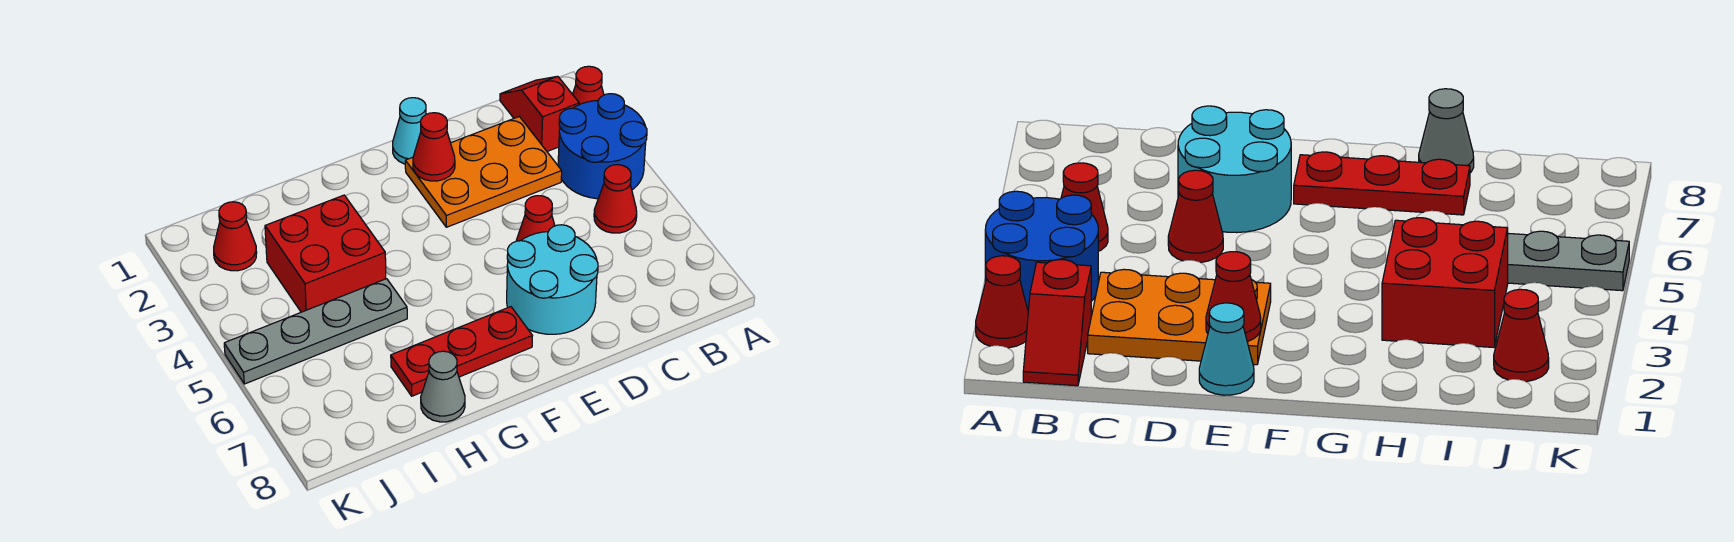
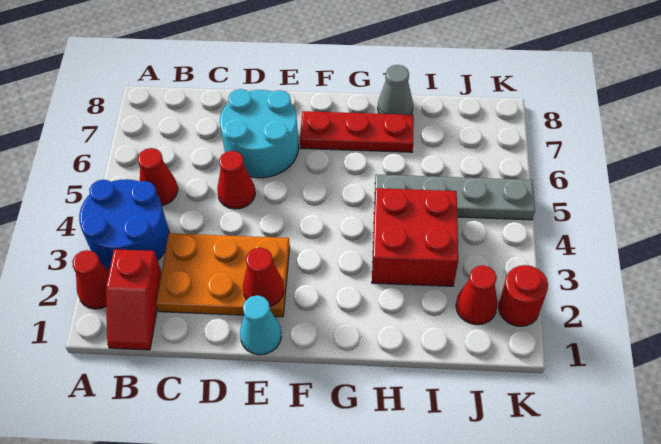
none -> red 1x1 round brick [499,265,548,326]

